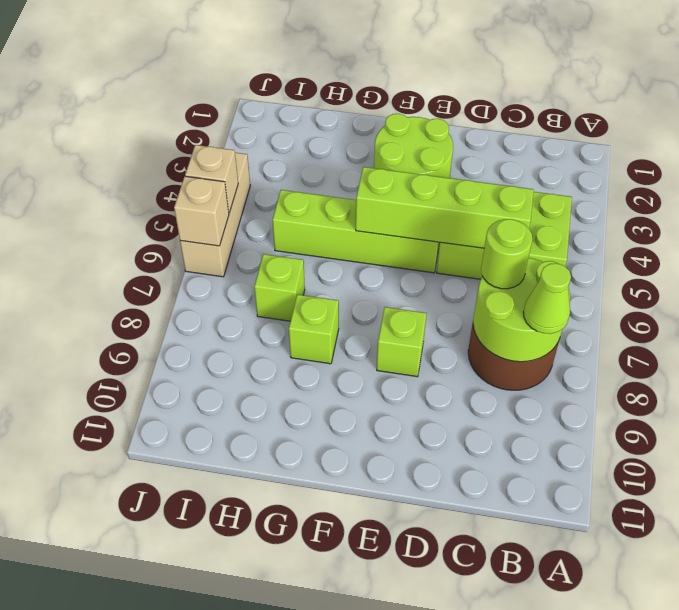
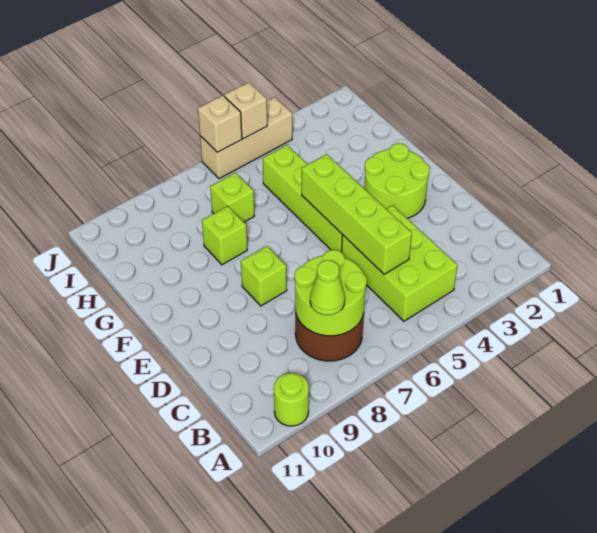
lime 1x1 round brick [481,219,532,289] -> lime 1x1 round brick moved to [274,373,309,426]

